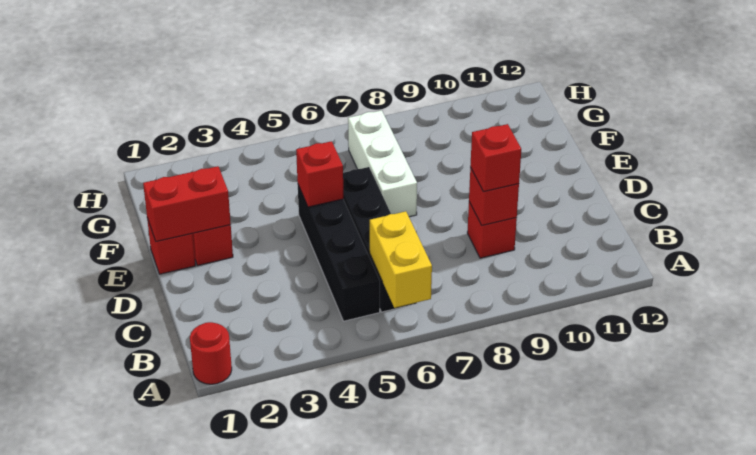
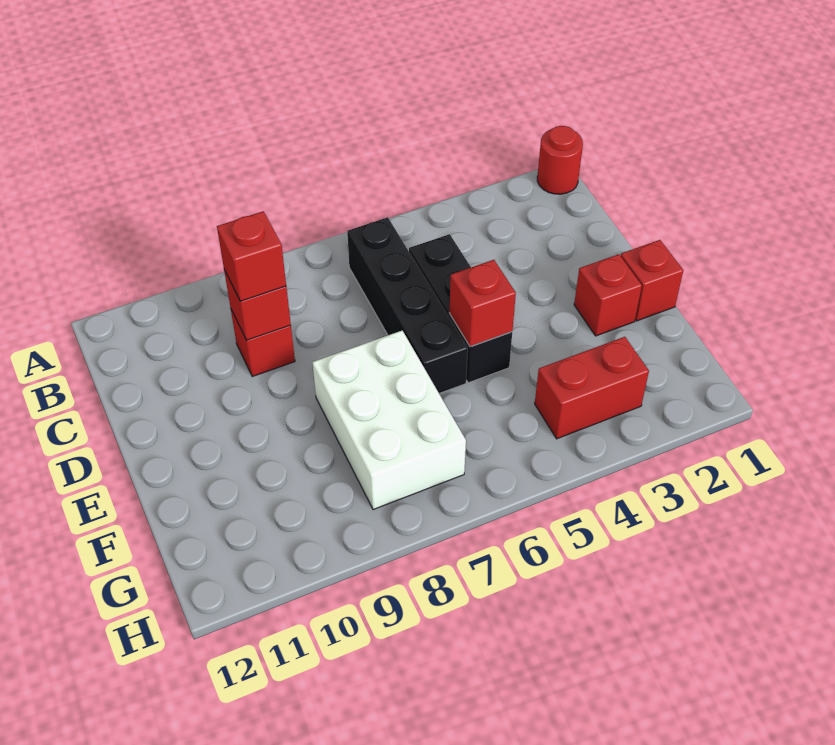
yellow 1x2 brick [370,211,432,308] -> none
black 1x4 brick [298,185,380,321] -> black 1x3 brick [409,234,512,383]
red 1x2 brick [143,166,231,242] -> red 1x2 brick moved to [535,337,649,439]
white 1x3 brick [348,110,417,217] -> white 2x3 brick [312,331,466,510]

